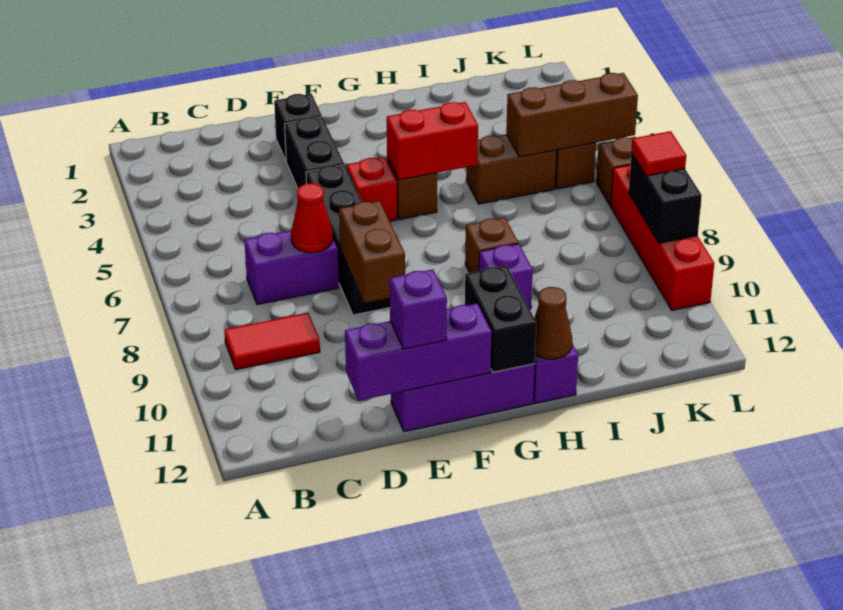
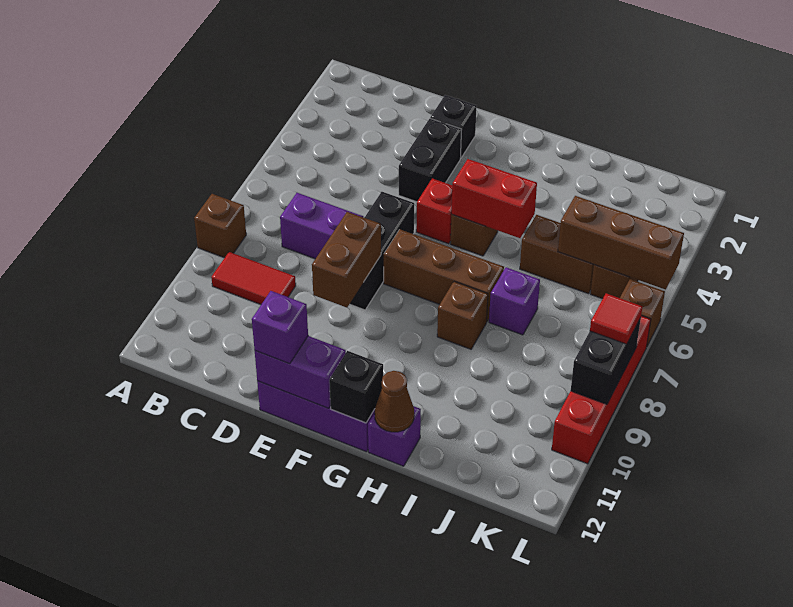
none -> brown 1x1 brick [194,194,246,258]
red 1x1 cone [291,183,333,253] -> none
purple 1x3 brick [345,303,492,401] -> purple 1x2 brick [255,336,346,408]
black 1x4 brick [306,165,390,315] -> black 1x3 brick [350,192,414,310]
none -> brown 1x3 brick [384,230,504,321]
black 1x2 brick [465,266,536,372] -> black 1x1 brick [329,351,383,423]
purple 1x1 brick [479,244,533,309] -> purple 1x1 brick moved to [489,267,540,335]

